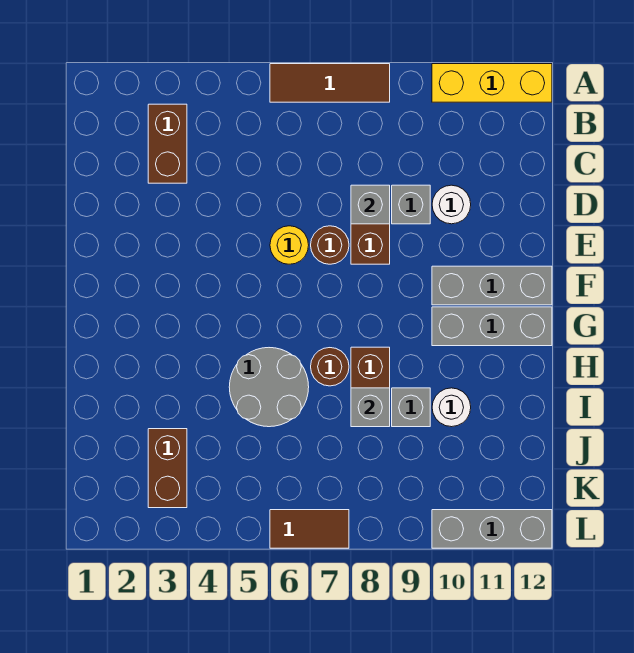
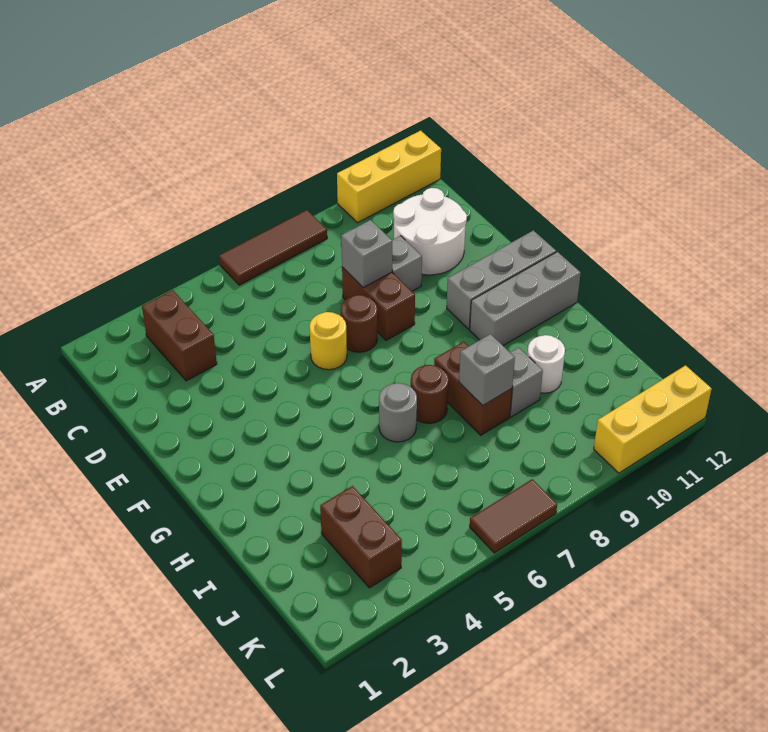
white 1x1 round brick [432,185,471,224] -> white 2x2 round brick [393,188,467,275]
grey 2x2 round brick [229,348,309,427] -> grey 1x1 round brick [379,383,417,442]
grey 1x3 brick [432,510,552,548] -> yellow 1x3 brick [594,365,712,473]

